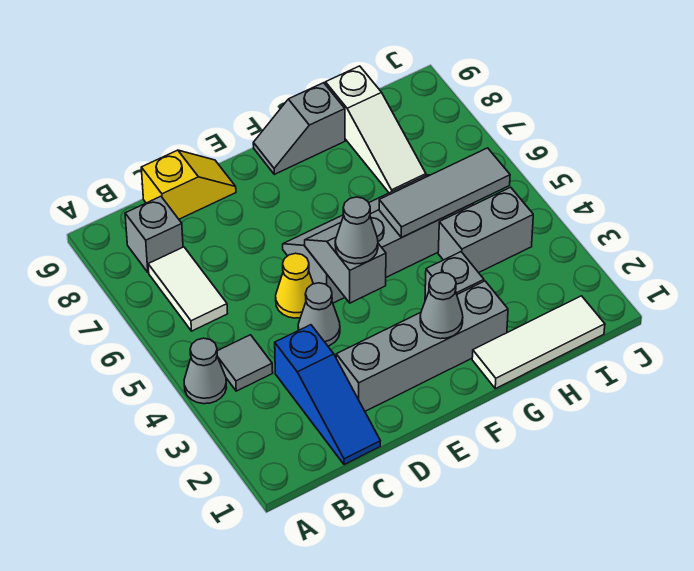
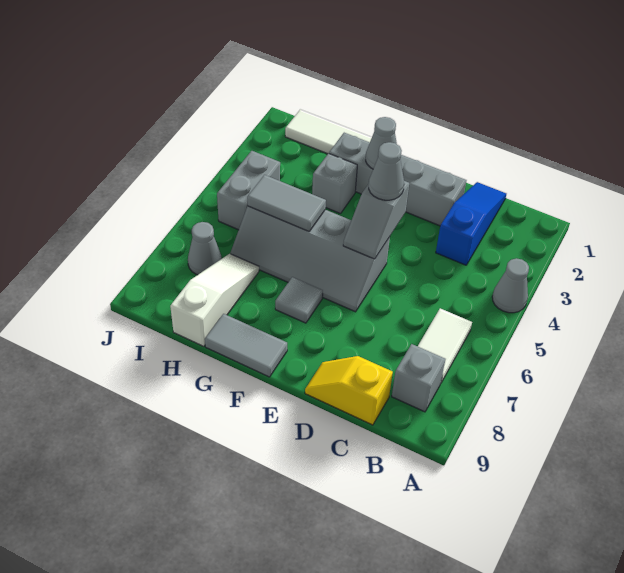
grey 1x1 tile [217,335,273,391] -> grey 1x1 tile moved to [275,277,323,323]
grey 1x1 cone [298,283,340,346] -> grey 1x1 cone moved to [188,222,222,275]
yellow 1x1 cone [276,253,313,318] -> none
grey 1x2 slope [253,83,345,174] -> grey 1x2 tile [205,314,287,377]
grey 1x3 tile [379,148,510,238] -> grey 1x2 tile [247,175,326,231]
grey 1x2 brick [438,187,533,273] -> grey 1x2 brick turned to [217,151,280,230]

